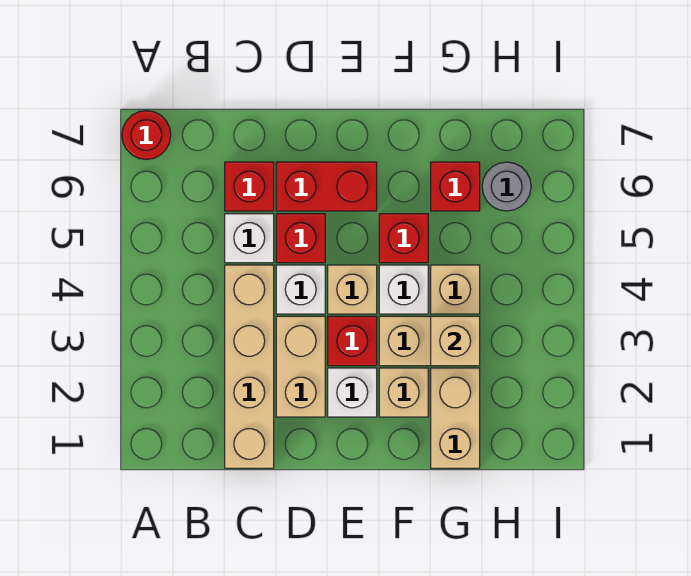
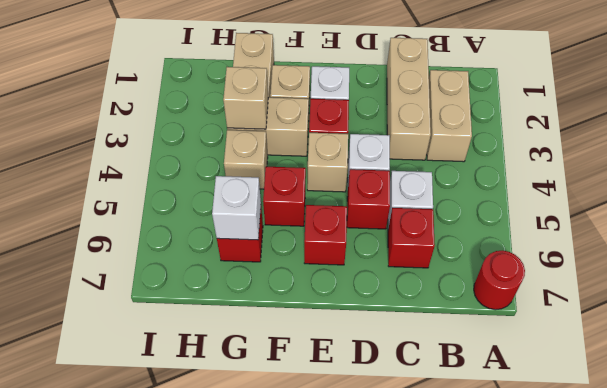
tan 1x4 brick [225,265,274,468] -> tan 1x3 brick [387,38,431,160]
tan 1x2 brick [276,316,325,417] -> tan 1x2 brick moved to [427,70,472,162]
red 1x2 brick [276,162,377,211] -> red 1x1 brick [304,205,347,265]
white 1x1 brick [379,265,428,314] -> white 1x1 brick moved to [212,176,261,240]
grey 1x1 round brick [482,162,531,211] -> none

